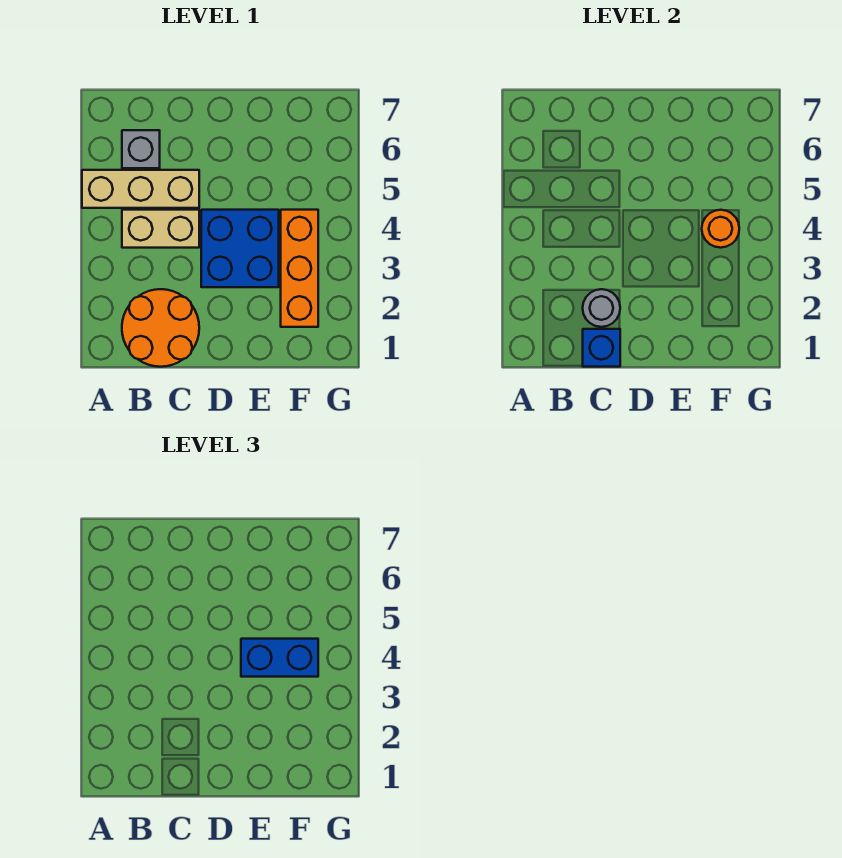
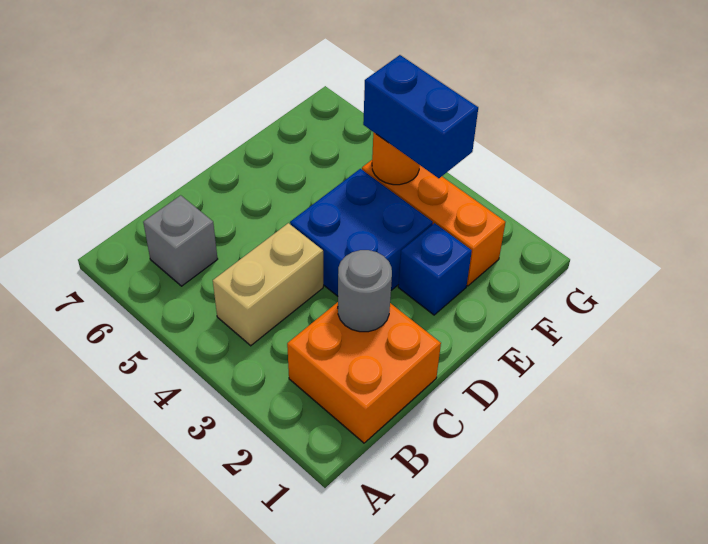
tan 1x3 brick [82,170,199,208] -> none
orange 2x2 round brick [122,289,199,367] -> orange 2x2 brick [287,302,441,443]
blue 1x1 brick [583,329,620,367] -> blue 1x1 brick moved to [398,223,472,315]
blue 1x2 brick [241,639,318,677] -> blue 1x2 brick turned to [363,55,478,178]

